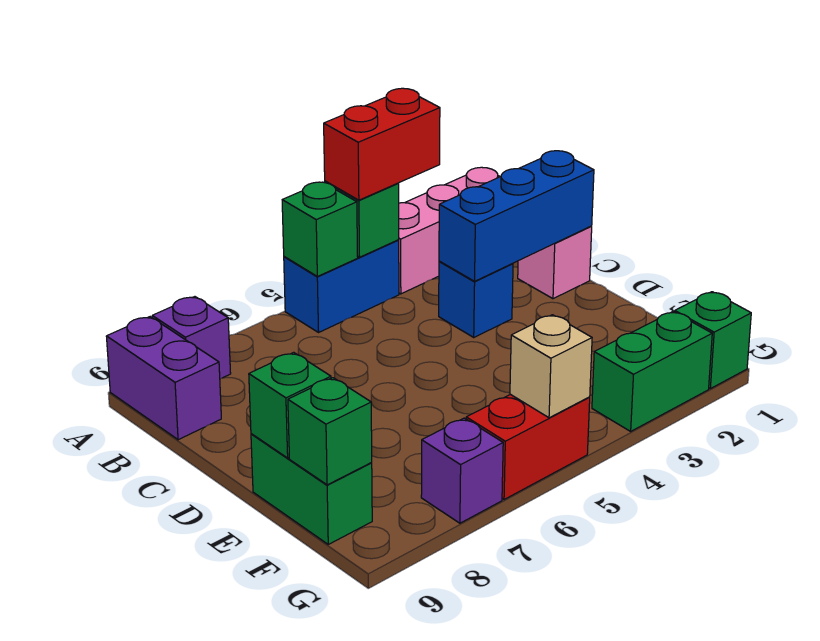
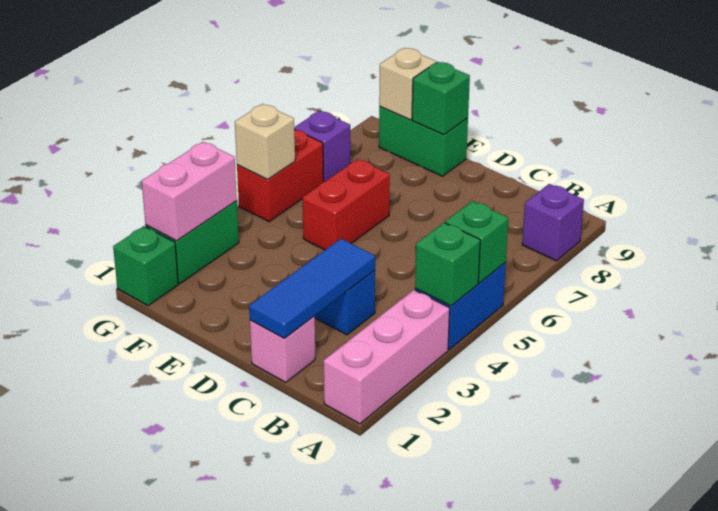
red 1x2 brick [324,88,440,200] -> red 1x2 brick moved to [303,159,390,250]
purple 1x2 brick [106,317,221,440] -> none
blue 1x3 brick [439,151,594,281] -> blue 1x3 tile [249,239,375,338]
green 1x1 brick [288,378,372,485] -> tan 1x1 brick [379,48,436,120]
none -> pink 1x2 brick [142,142,237,241]

